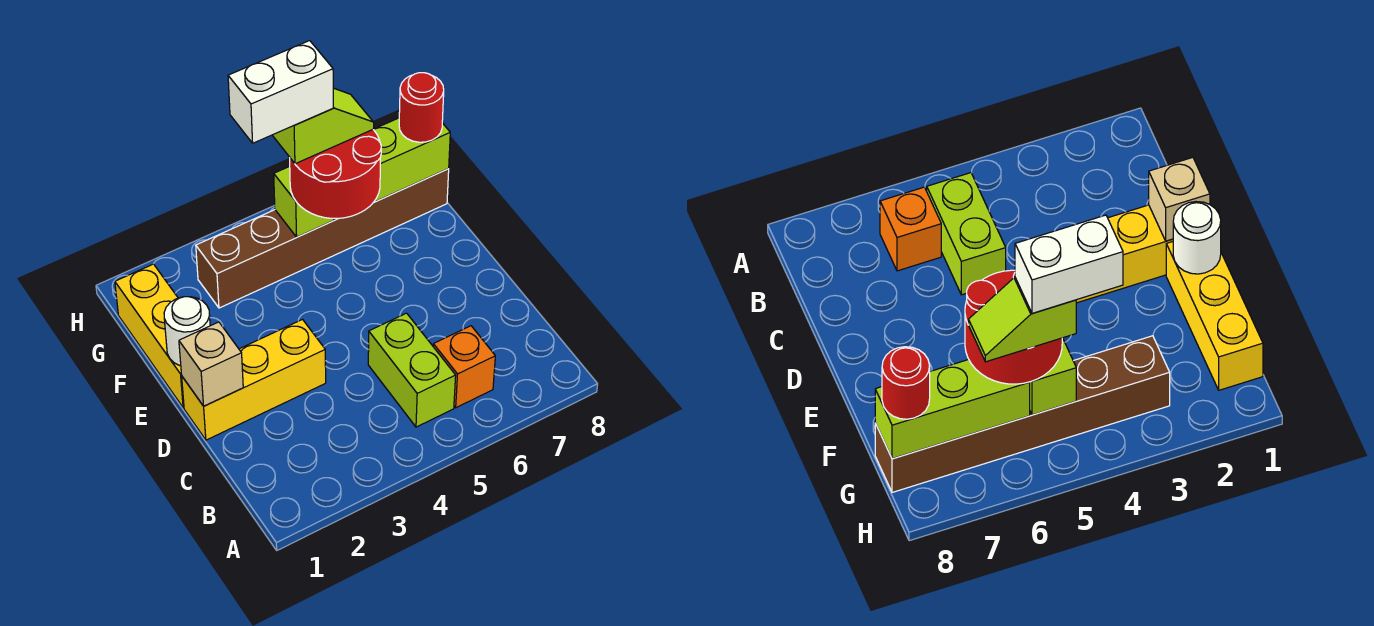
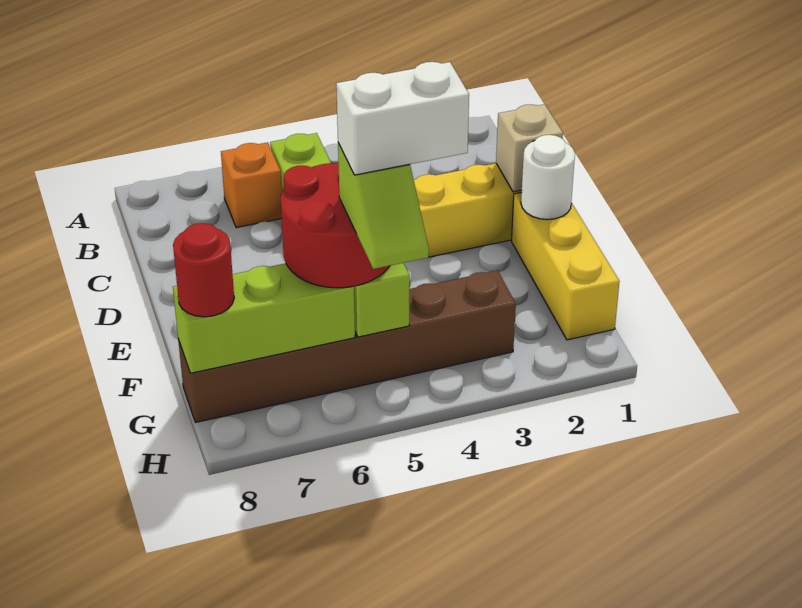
lime 1x2 slope [273,88,374,164] -> lime 1x2 slope turned to [338,143,429,269]

